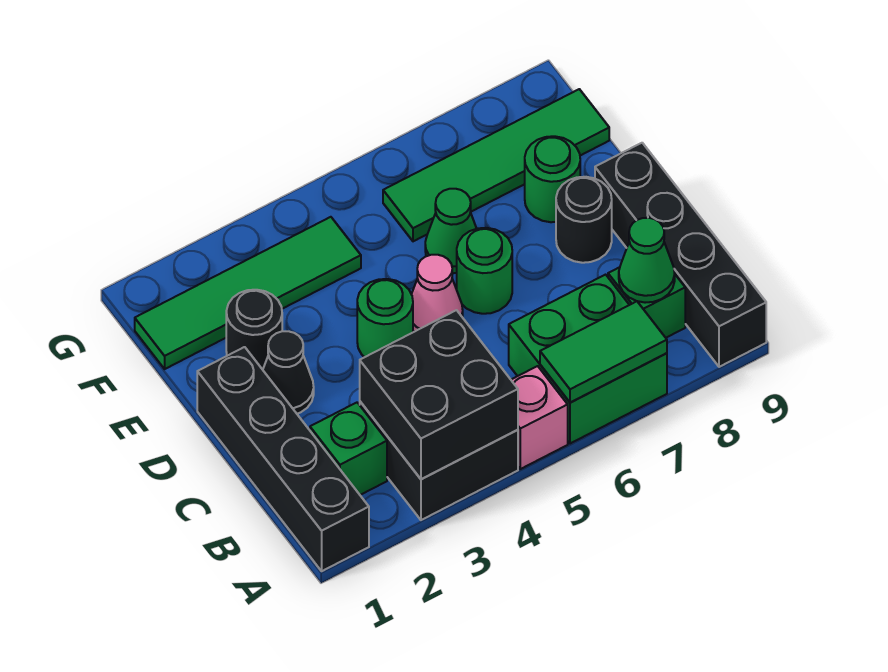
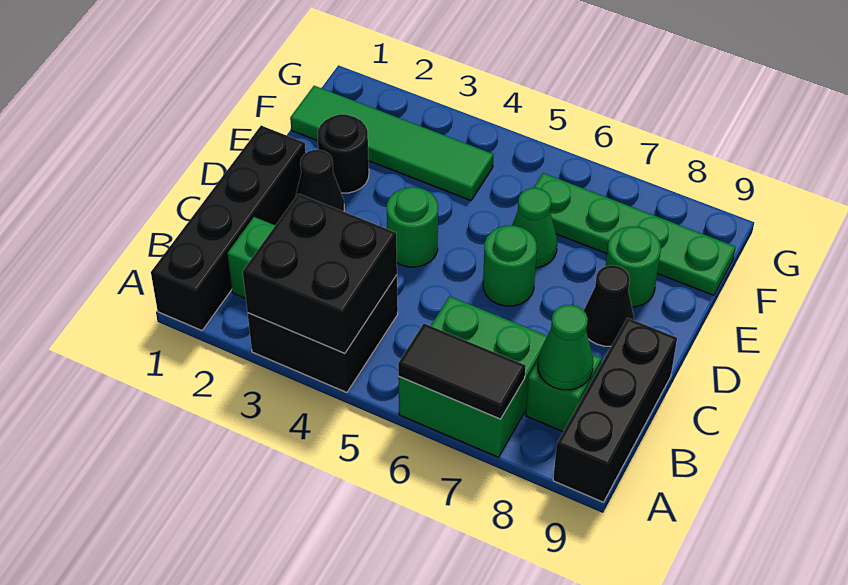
pink 1x1 brick [511,366,568,469] -> none
green 1x2 tile [540,301,667,403] -> black 1x2 tile [398,323,526,419]
black 1x4 brick [595,143,766,367] -> black 1x3 brick [553,318,677,502]
pink 1x1 cone [411,255,463,332] -> none
black 1x1 round brick [556,177,612,263] -> black 1x1 cone [584,265,634,346]
green 1x4 tile [383,89,609,241] -> green 1x4 plate [534,173,735,295]

